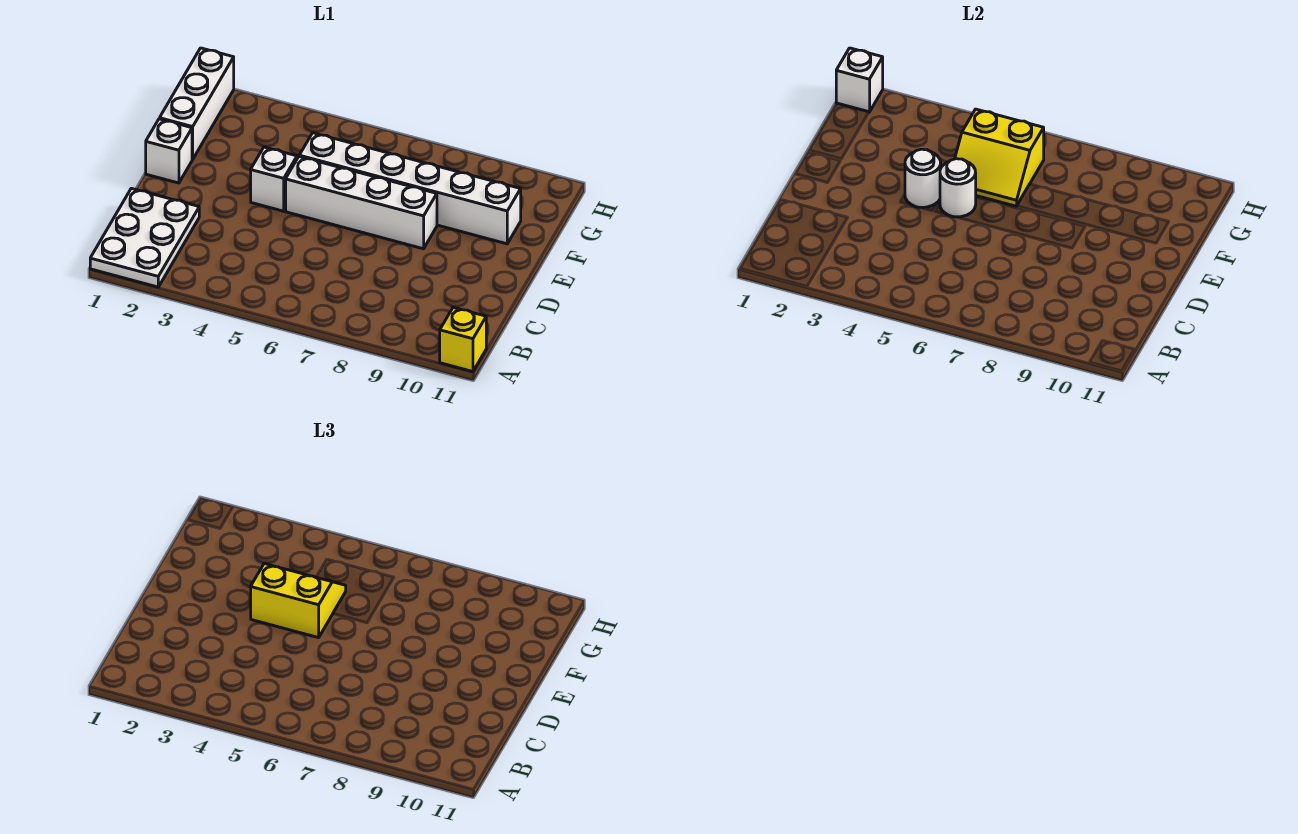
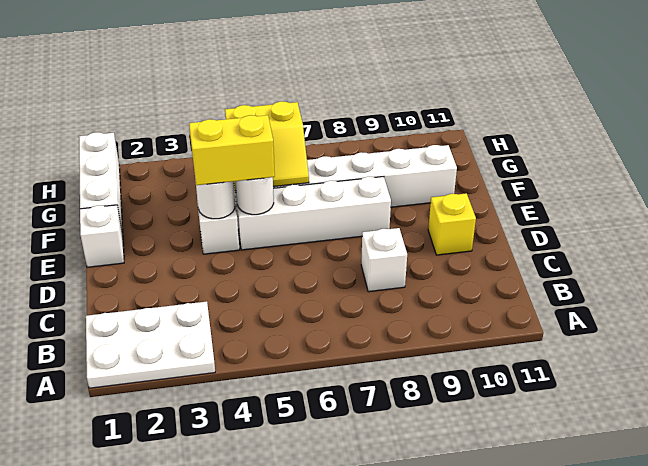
white 2x3 plate [90,188,199,287] -> white 2x3 plate turned to [86,301,215,388]
yellow 1x1 brick [440,307,486,372] -> yellow 1x1 brick moved to [428,193,476,255]
white 1x1 brick [836,48,883,112] -> white 1x1 brick moved to [361,228,407,292]

